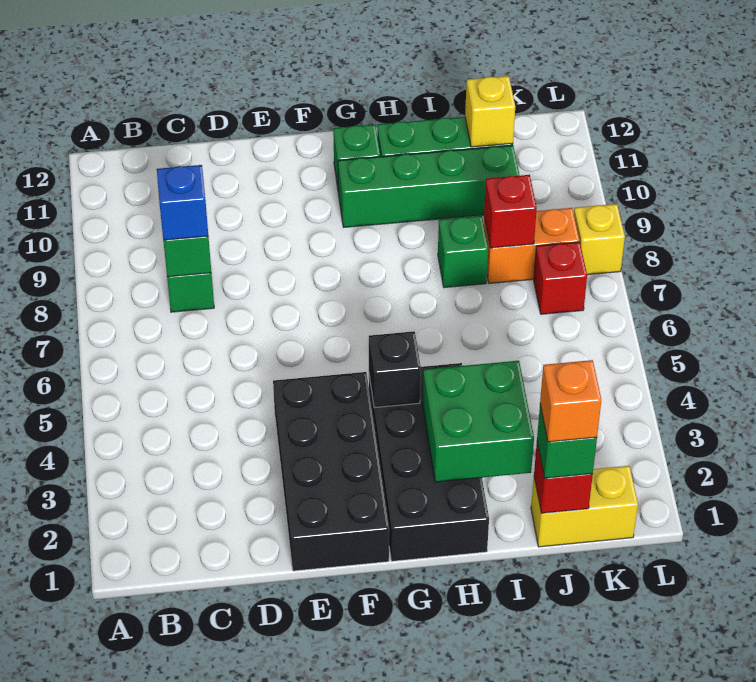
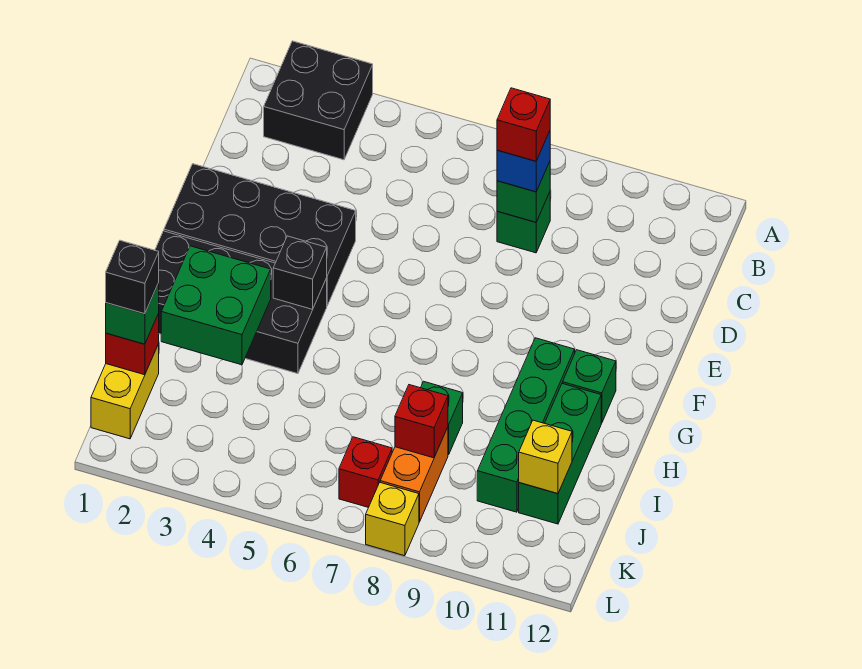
none -> black 2x2 brick [264,41,373,160]
none -> red 1x1 brick [497,88,550,161]
orange 1x1 brick [540,360,601,442] -> black 1x1 brick [106,240,159,314]

